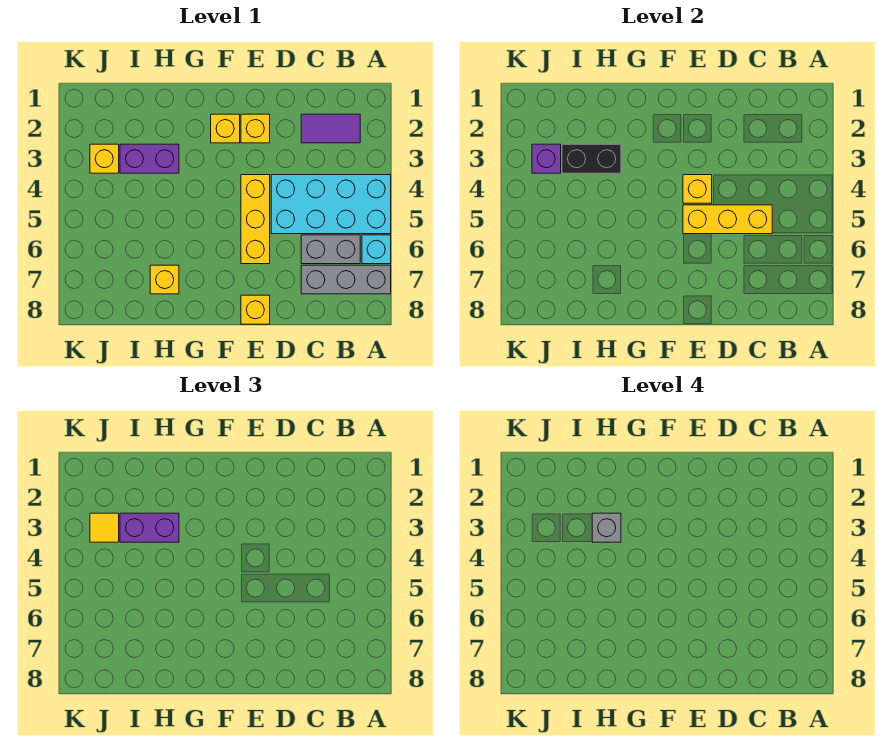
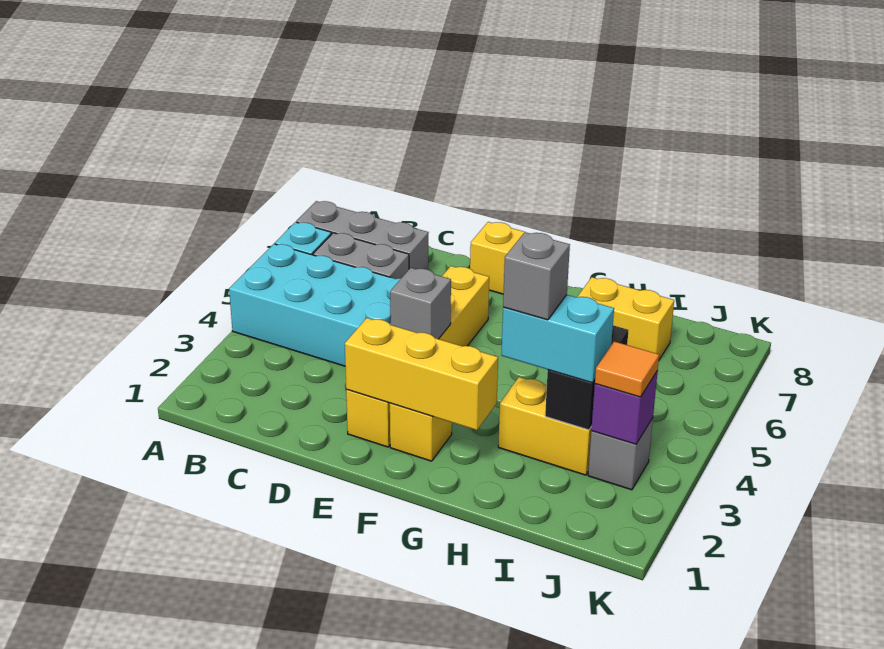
purple 1x2 tile [301,114,360,143] -> none
yellow 1x3 brick [683,205,772,234] -> yellow 1x3 brick moved to [345,318,498,430]
yellow 1x1 brick [683,175,712,203] -> grey 1x1 brick [390,268,451,339]
purple 1x2 brick [120,144,179,173] -> yellow 1x2 brick [498,377,592,475]
black 1x2 brick [562,144,621,173] -> black 1x2 brick turned to [545,325,629,430]
purple 1x2 brick [120,513,179,542] -> cyan 1x2 brick [501,295,614,383]
yellow 1x1 brick [150,265,179,294] -> yellow 1x2 brick [577,277,674,360]
yellow 1x1 brick [90,144,119,173] -> grey 1x1 brick [588,418,653,490]
yellow 1x1 tile [90,513,119,542] -> orange 1x1 tile [595,341,659,397]

